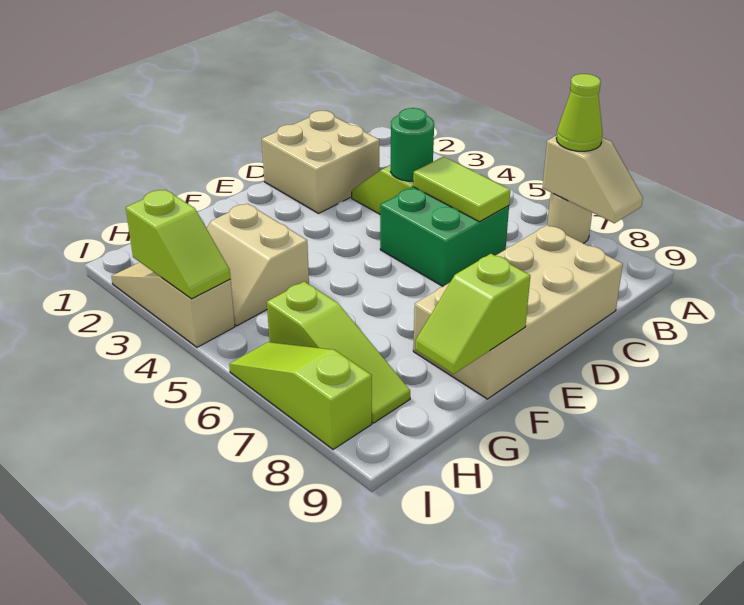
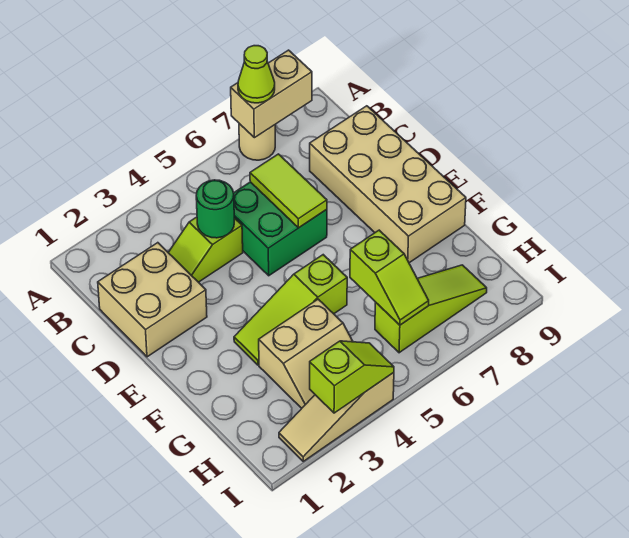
tan 1x2 slope [542,136,643,223] -> tan 1x2 brick [231,50,312,138]
lime 1x2 tile [413,156,510,222] -> lime 1x2 tile turned to [250,154,327,228]
lime 1x2 slope [415,254,530,374] -> lime 1x2 slope moved to [350,230,429,325]
lime 1x3 slope [229,342,372,450] -> lime 1x3 slope moved to [234,255,347,365]

